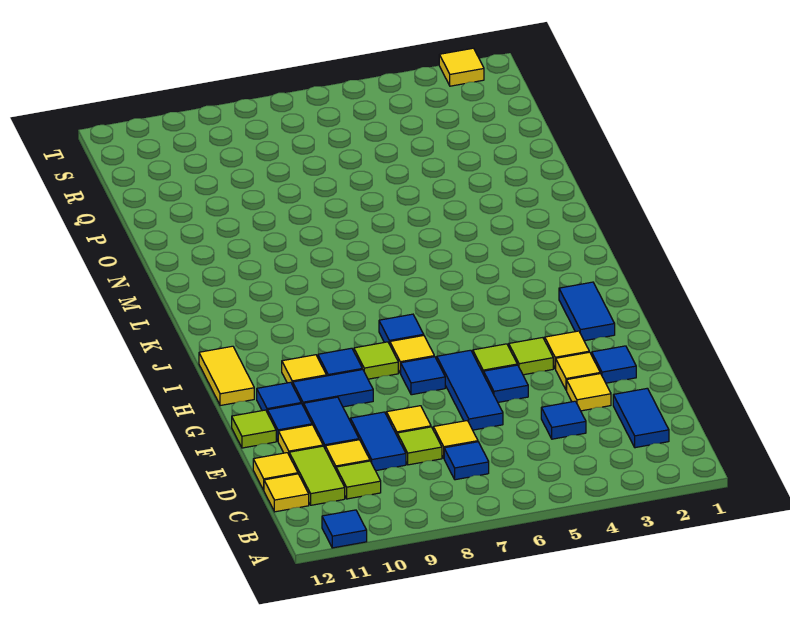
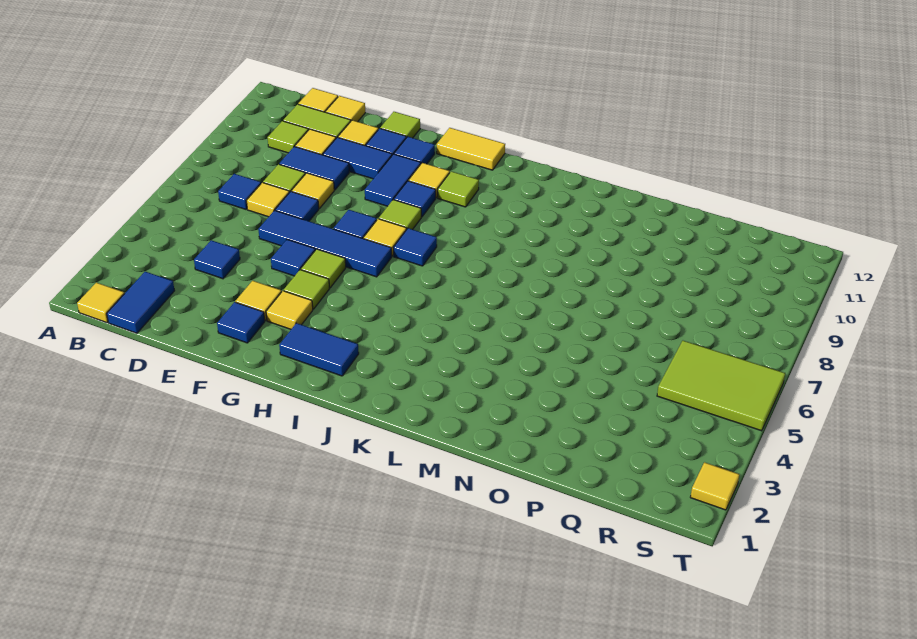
blue 1x1 tile [322,510,367,548] -> blue 1x1 tile moved to [275,191,319,221]
blue 1x2 tile [613,388,669,448] -> blue 1x2 tile turned to [107,272,175,333]
yellow 1x1 tile [567,374,611,411] -> yellow 1x1 tile moved to [77,282,125,323]
blue 1x3 tile [437,350,503,430] -> blue 1x4 tile [258,210,392,277]
none -> lime 1x1 tile [438,171,479,207]
none -> lime 2x3 tile [657,341,785,431]

